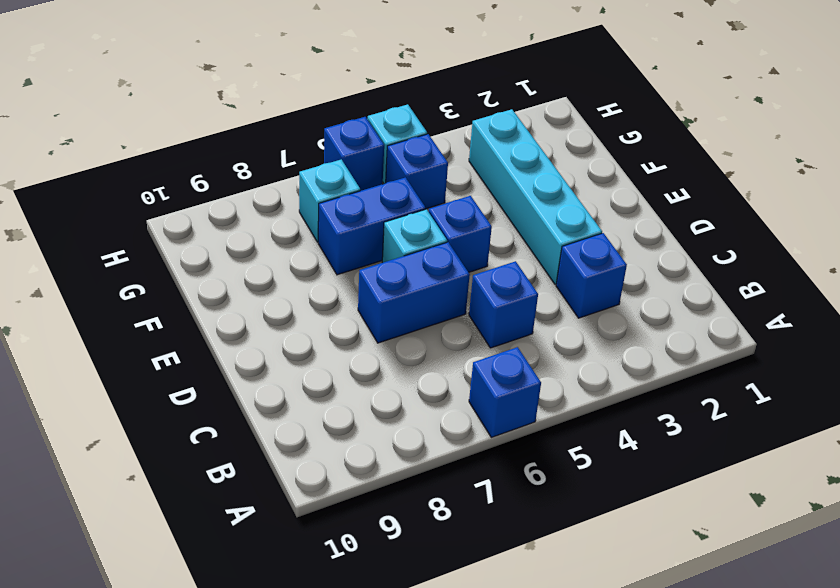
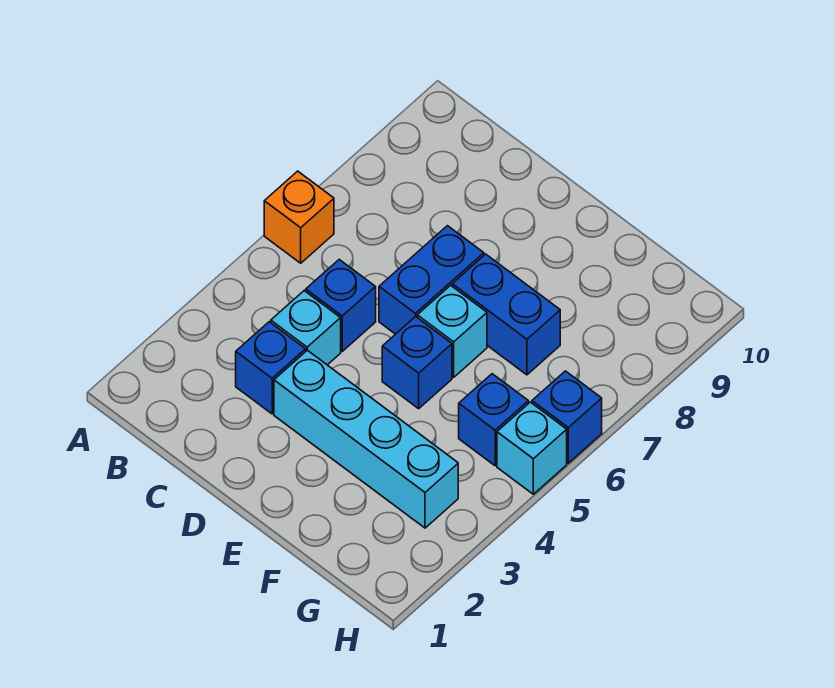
blue 1x1 brick [469,347,541,437] -> orange 1x1 brick [264,171,334,263]
blue 1x2 brick [318,177,426,275] -> blue 1x2 brick turned to [452,254,560,375]
cyan 1x1 brick [299,159,360,242] -> cyan 1x1 brick moved to [271,291,341,365]

